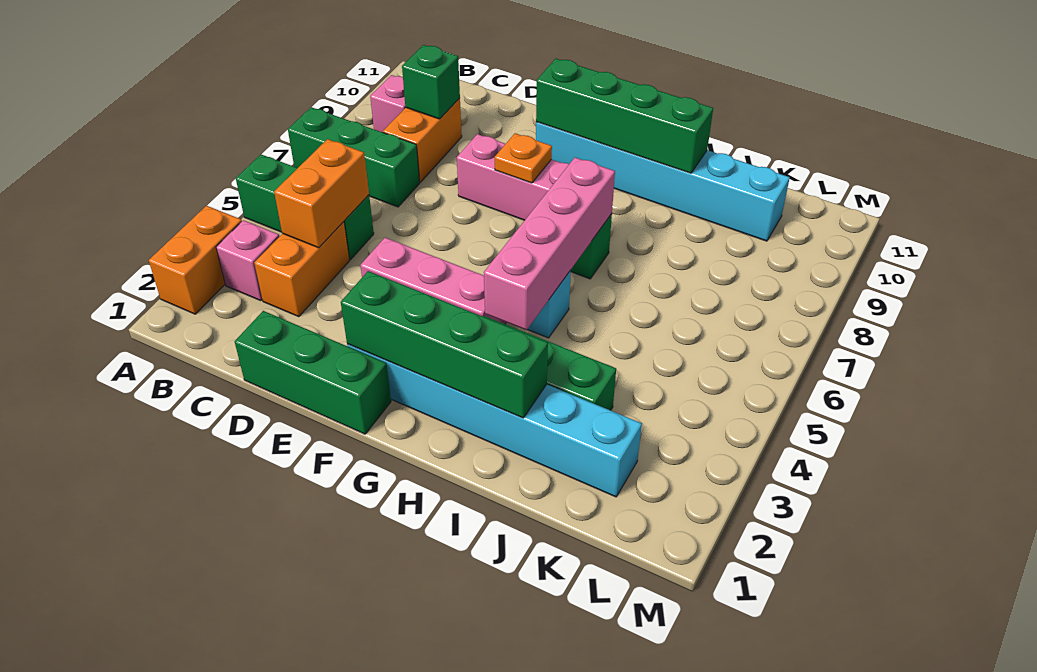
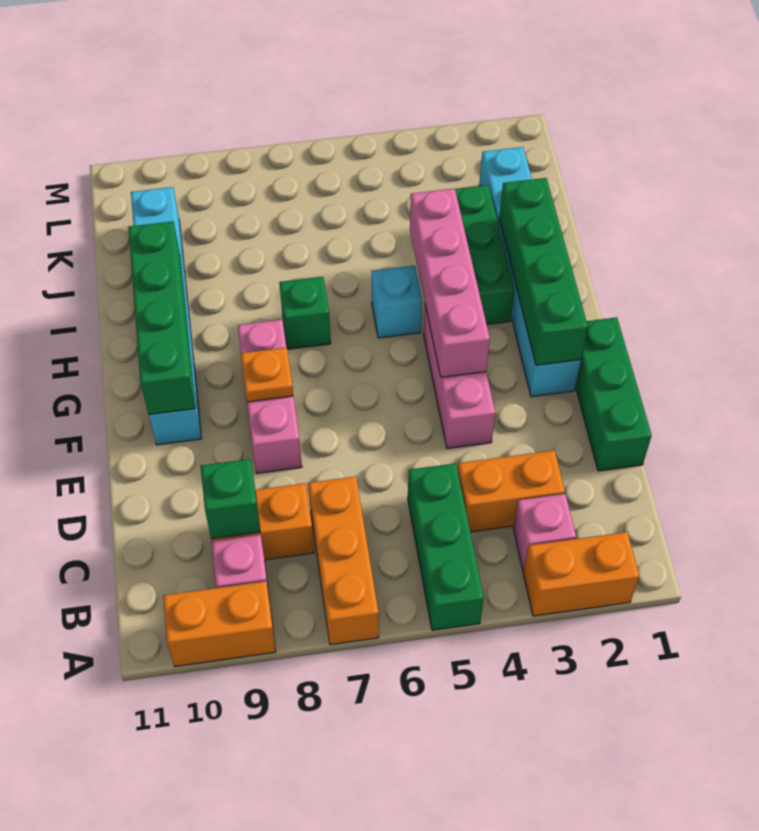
green 1x3 brick [288,107,419,207] -> orange 1x3 brick [308,477,379,645]
orange 1x2 brick [274,139,369,248] -> orange 1x2 brick moved to [163,581,276,667]
pink 1x4 brick [484,158,615,330] -> pink 1x4 brick turned to [410,189,490,377]

